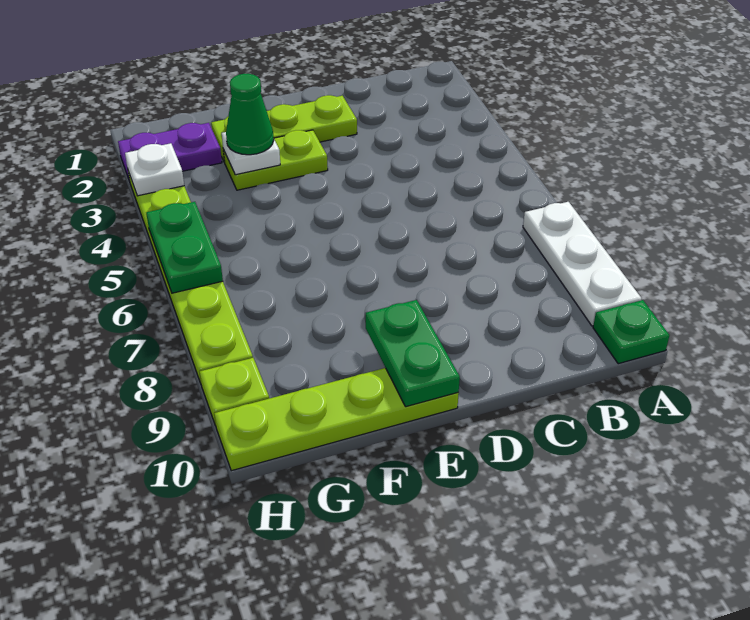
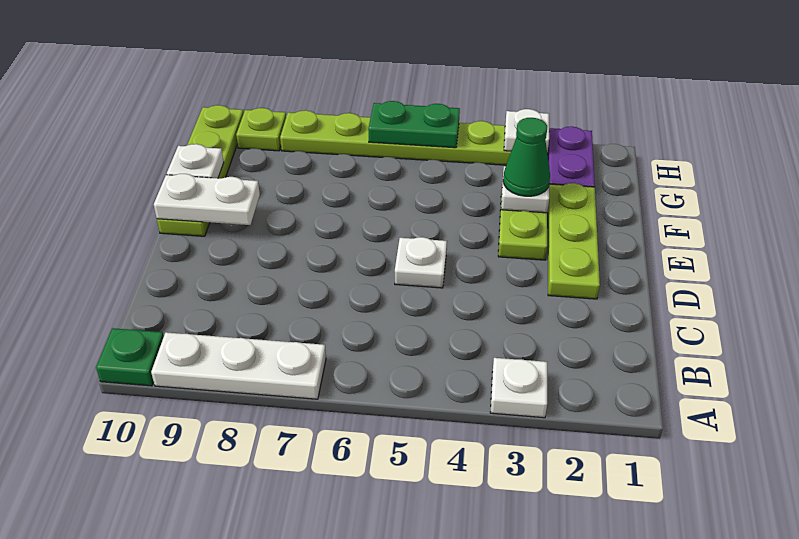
none -> white 1x1 plate [490,358,547,418]
none -> white 1x1 plate [395,237,447,288]
green 1x2 plate [366,300,460,407] -> white 1x2 plate [154,174,260,225]
none -> white 1x1 plate [167,144,224,178]

